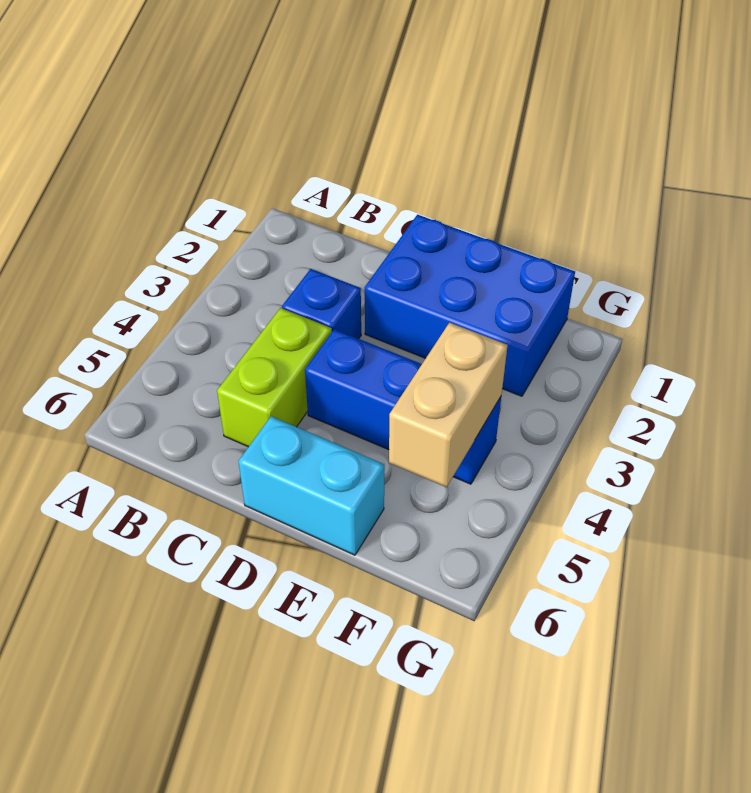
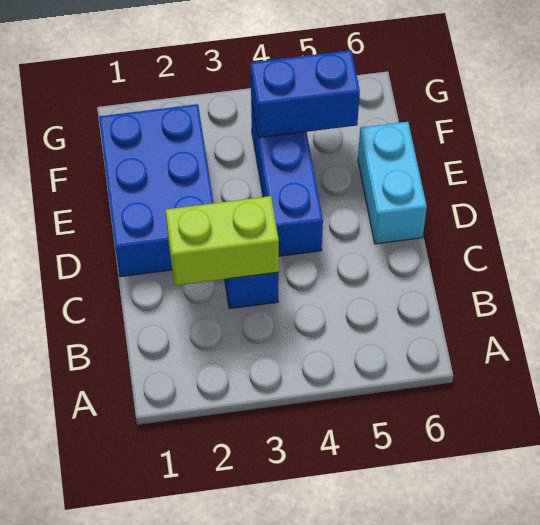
lime 1x2 brick [217,308,332,447] -> lime 1x2 brick moved to [166,196,279,286]
tan 1x2 brick [389,323,507,487] -> blue 1x2 brick [251,50,360,138]

